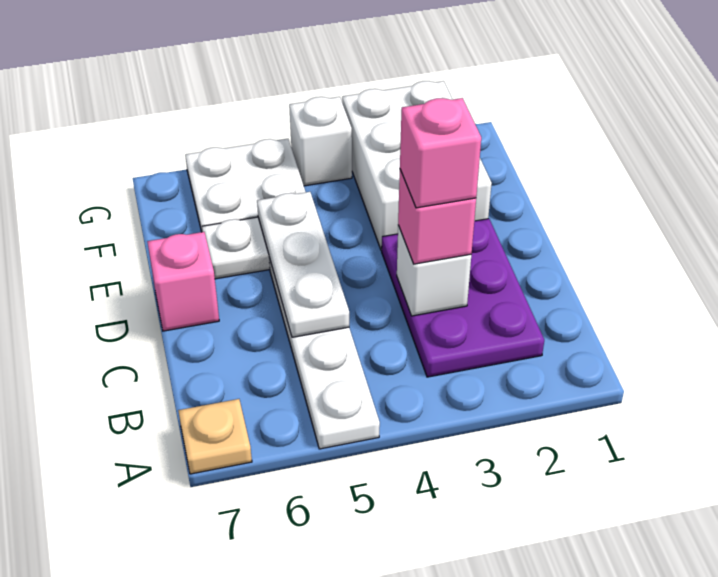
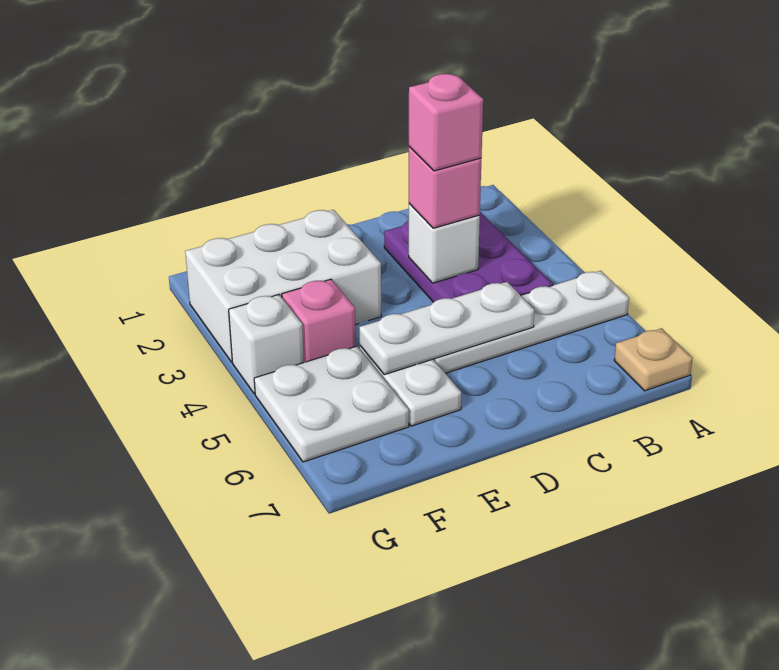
purple 2x3 plate [382,219,544,377] -> purple 2x3 plate turned to [384,212,553,302]
pink 1x1 brick [147,232,219,331] -> pink 1x1 brick moved to [282,279,356,362]

